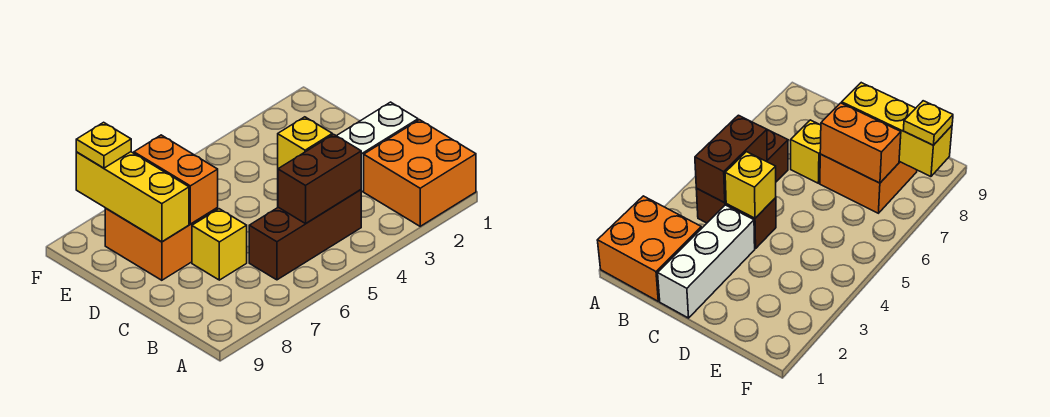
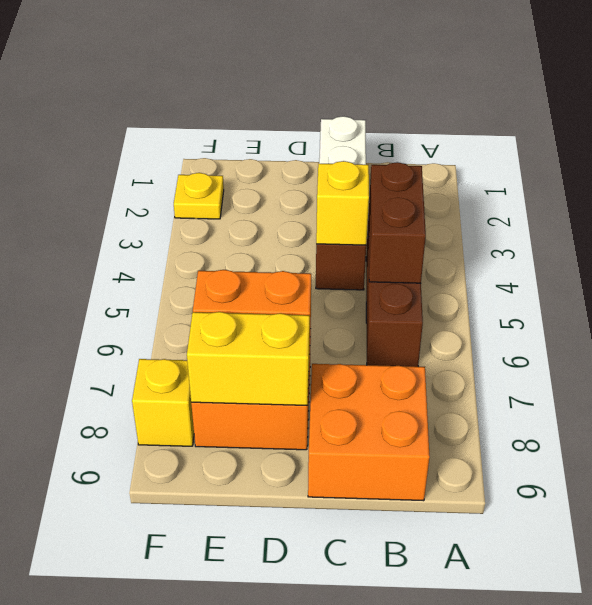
orange 2x2 brick [364,120,476,226] -> orange 2x2 brick moved to [308,364,430,501]
yellow 1x1 brick [192,209,247,280] -> yellow 1x1 brick moved to [132,359,194,446]
yellow 1x3 brick [76,152,189,242] -> yellow 1x2 brick [187,312,310,405]
yellow 1x1 plate [76,122,131,168] -> yellow 1x1 plate moved to [174,173,224,219]

